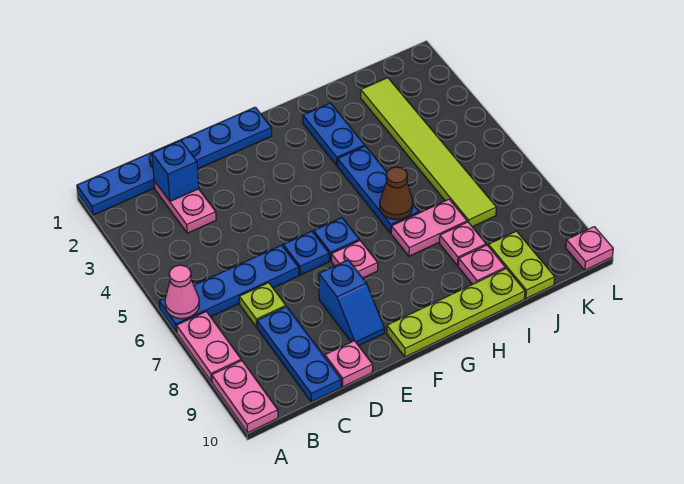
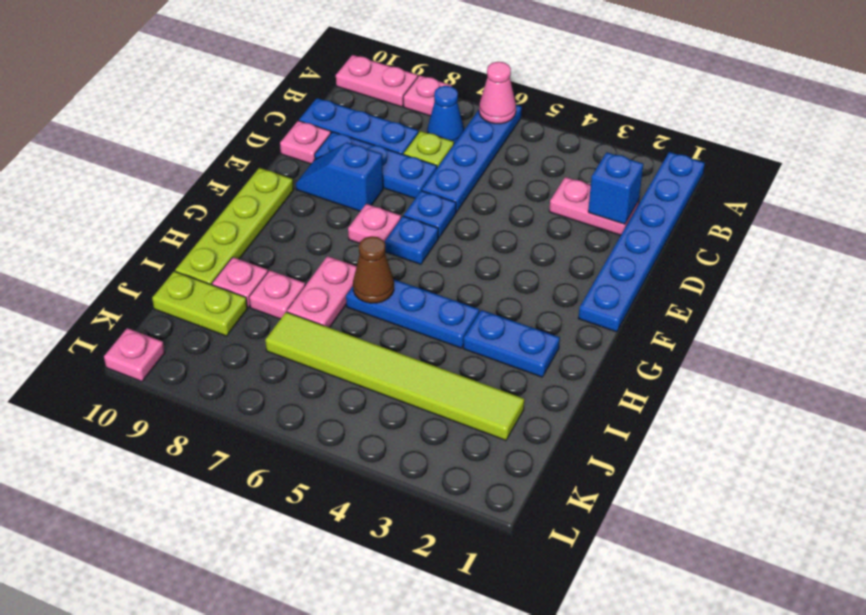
pink 1x2 plate [177,312,241,382] -> pink 1x1 plate [403,75,452,116]
none -> blue 1x1 cone [427,86,464,144]
none -> blue 1x3 plate [315,132,437,198]

